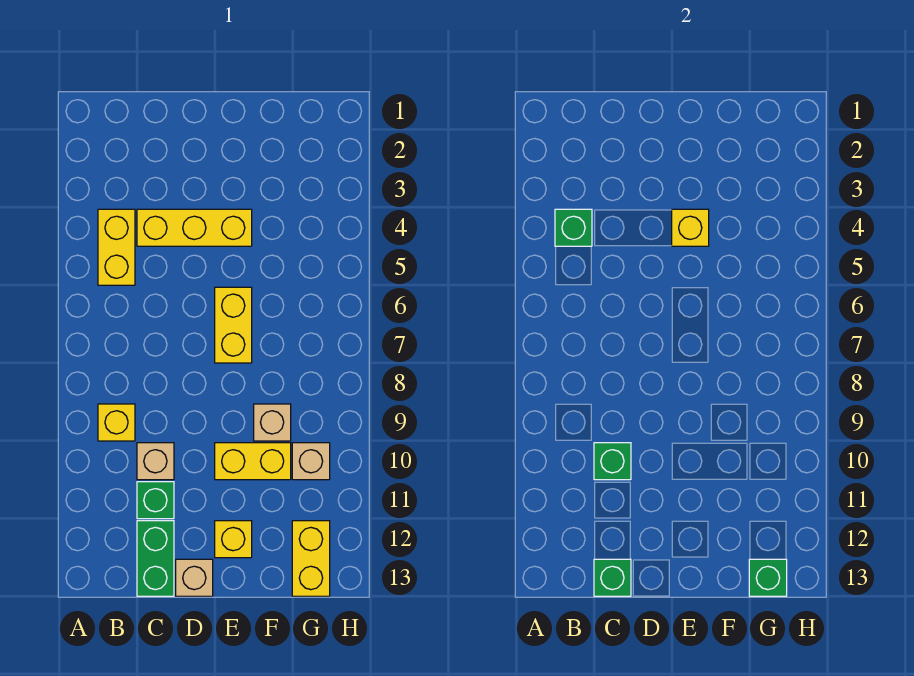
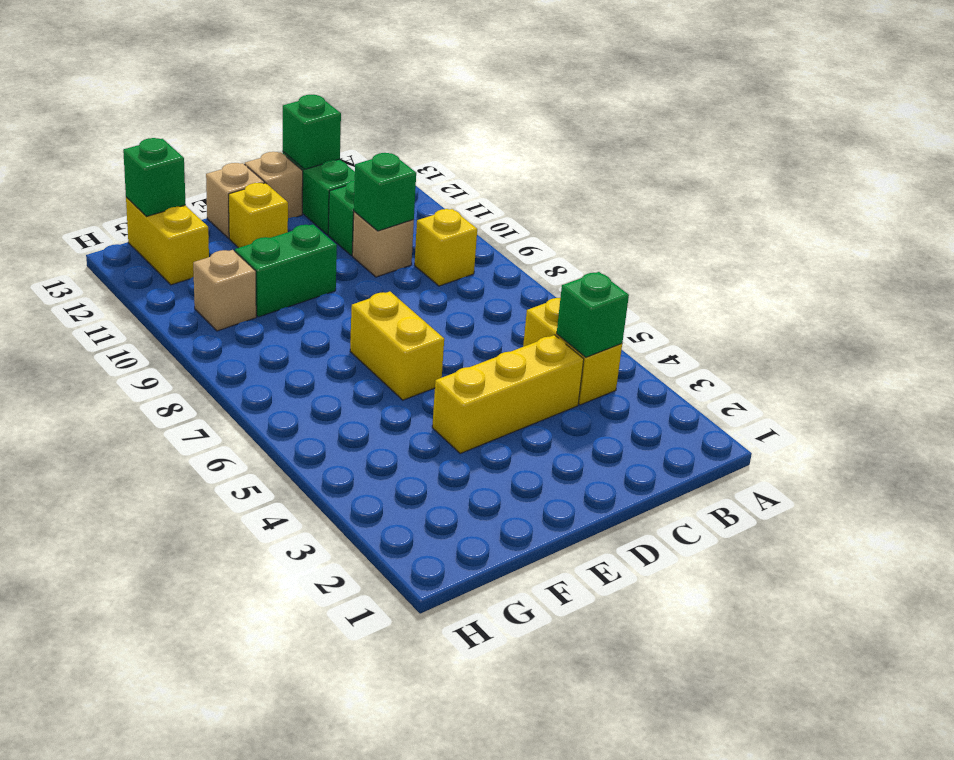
yellow 1x1 brick [672,209,709,246] -> none
yellow 1x2 brick [215,443,291,480] -> green 1x2 brick [235,225,337,317]
tan 1x1 brick [254,404,291,441] -> tan 1x1 brick moved to [206,163,265,238]

